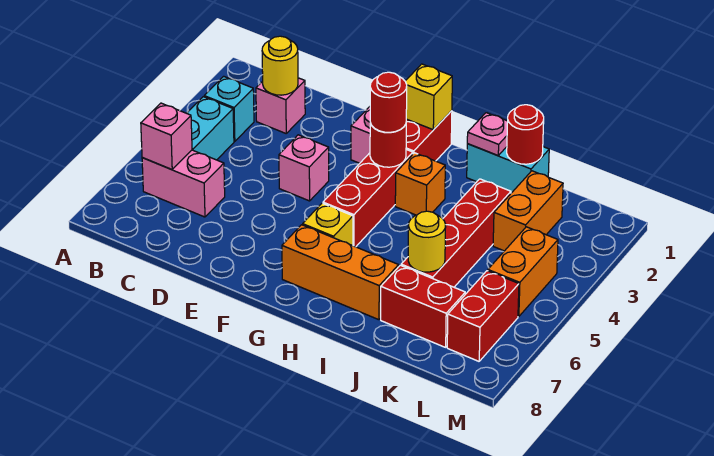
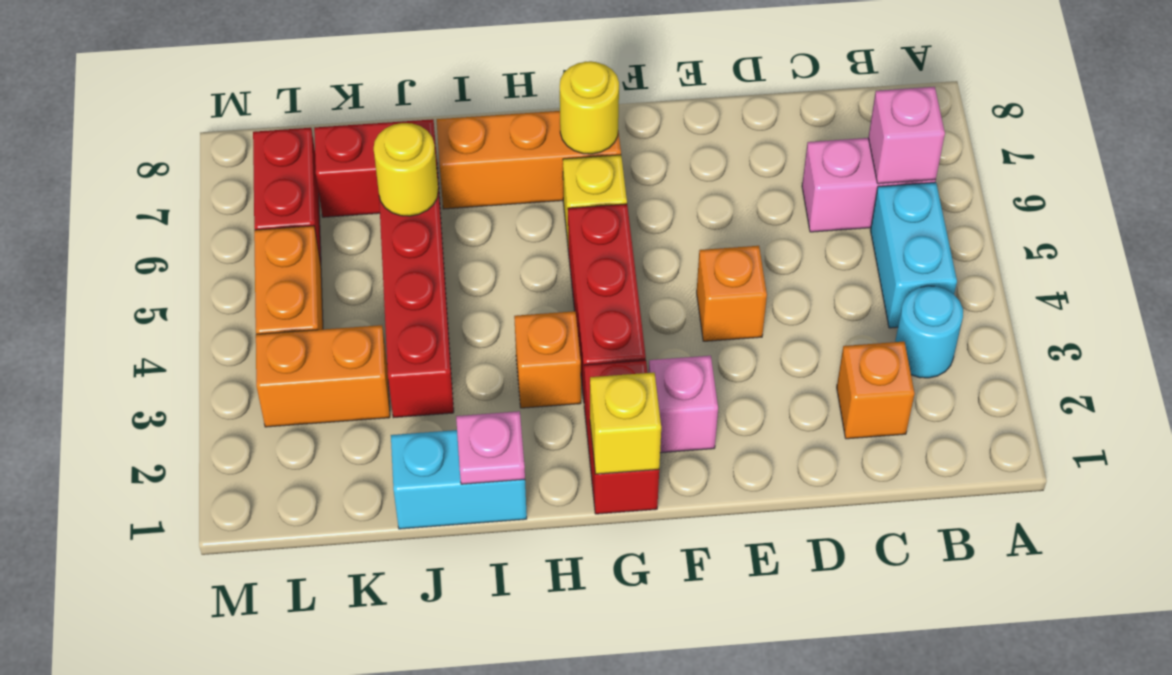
cyan 1x1 brick [204,76,254,141] -> cyan 1x1 round brick [895,286,963,378]
pink 1x1 brick [256,78,305,133] -> orange 1x1 brick [837,342,915,439]
yellow 1x1 round brick [262,36,298,95] -> yellow 1x1 round brick moved to [560,61,619,154]
pink 1x1 brick [279,135,329,201] -> orange 1x1 brick [697,246,767,341]
red 1x1 round brick [370,123,406,167] -> none
red 1x1 round brick [370,72,407,132] -> none
red 1x1 round brick [507,105,544,164] -> none
orange 1x2 brick [493,171,563,251] -> orange 1x2 brick turned to [256,325,390,427]

